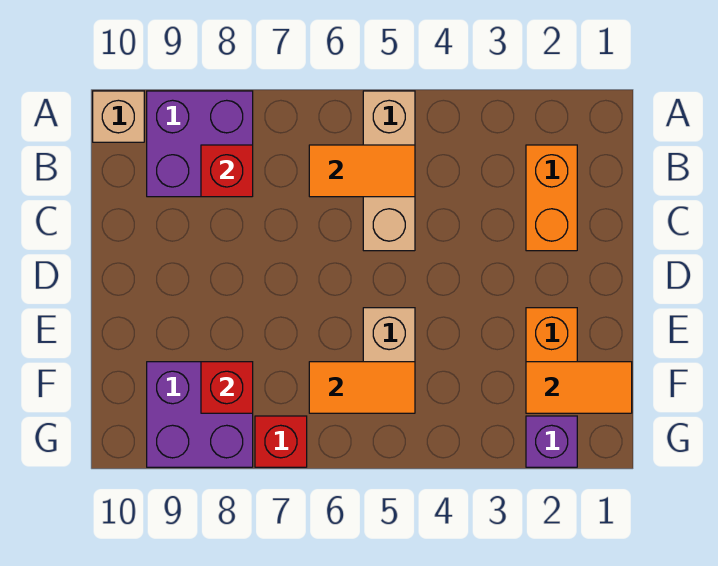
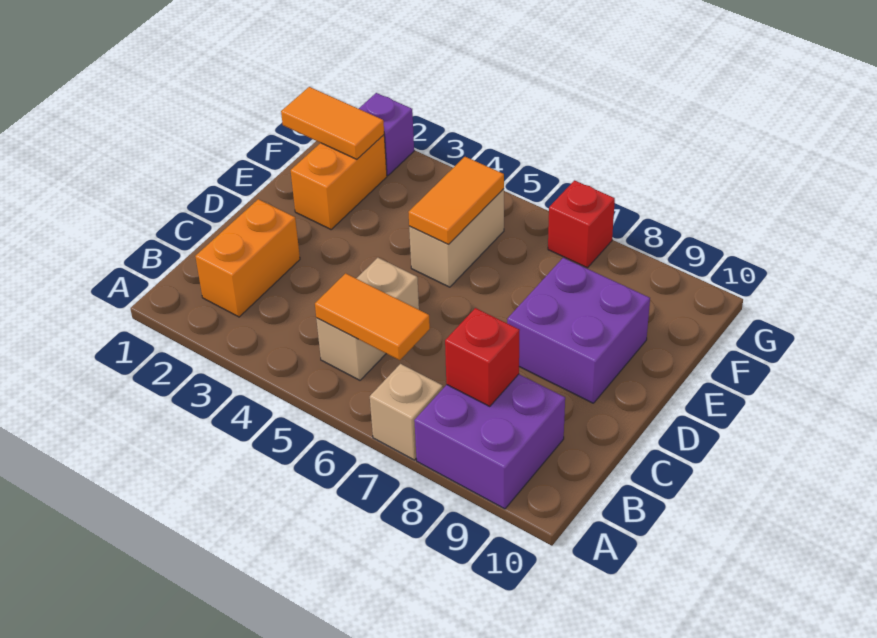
tan 1x3 brick [363,91,415,251] -> tan 1x2 brick [316,258,419,380]
tan 1x1 brick [93,91,144,142] -> tan 1x1 brick moved to [370,364,443,460]
orange 1x2 tile [309,362,415,413] -> orange 1x2 tile turned to [409,157,504,244]
purple 2x2 brick [147,362,253,467] -> purple 2x2 brick moved to [507,258,650,403]
red 1x1 brick [201,362,253,413] -> none

